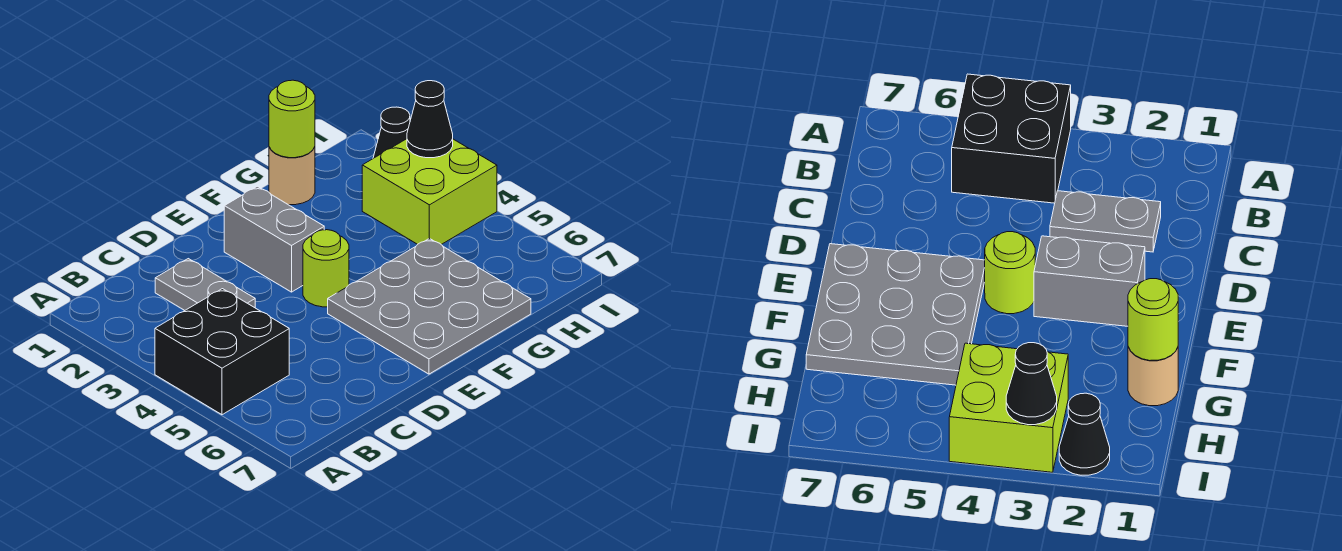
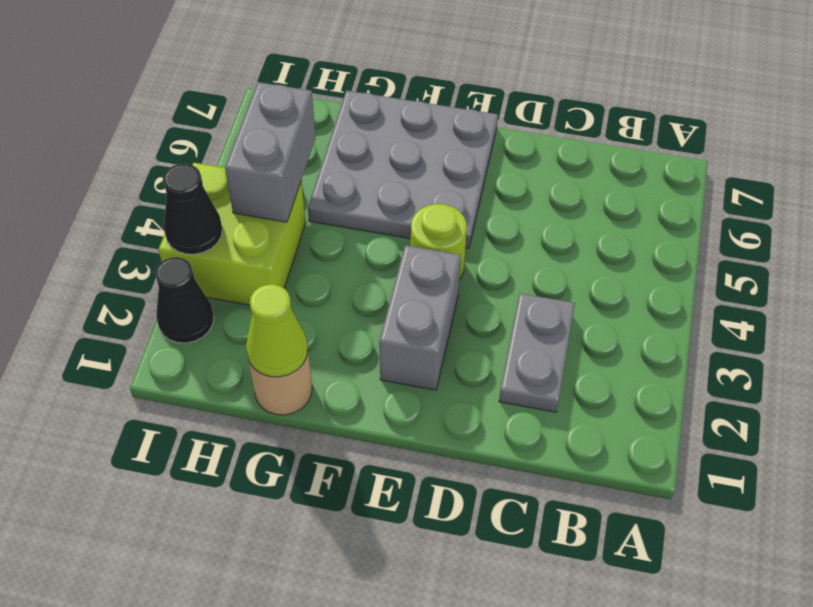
black 2x2 brick [155,289,289,415] -> none
lime 1x1 round brick [269,80,315,158] -> lime 1x1 cone [246,284,308,377]
none -> grey 1x2 brick [225,82,316,222]

